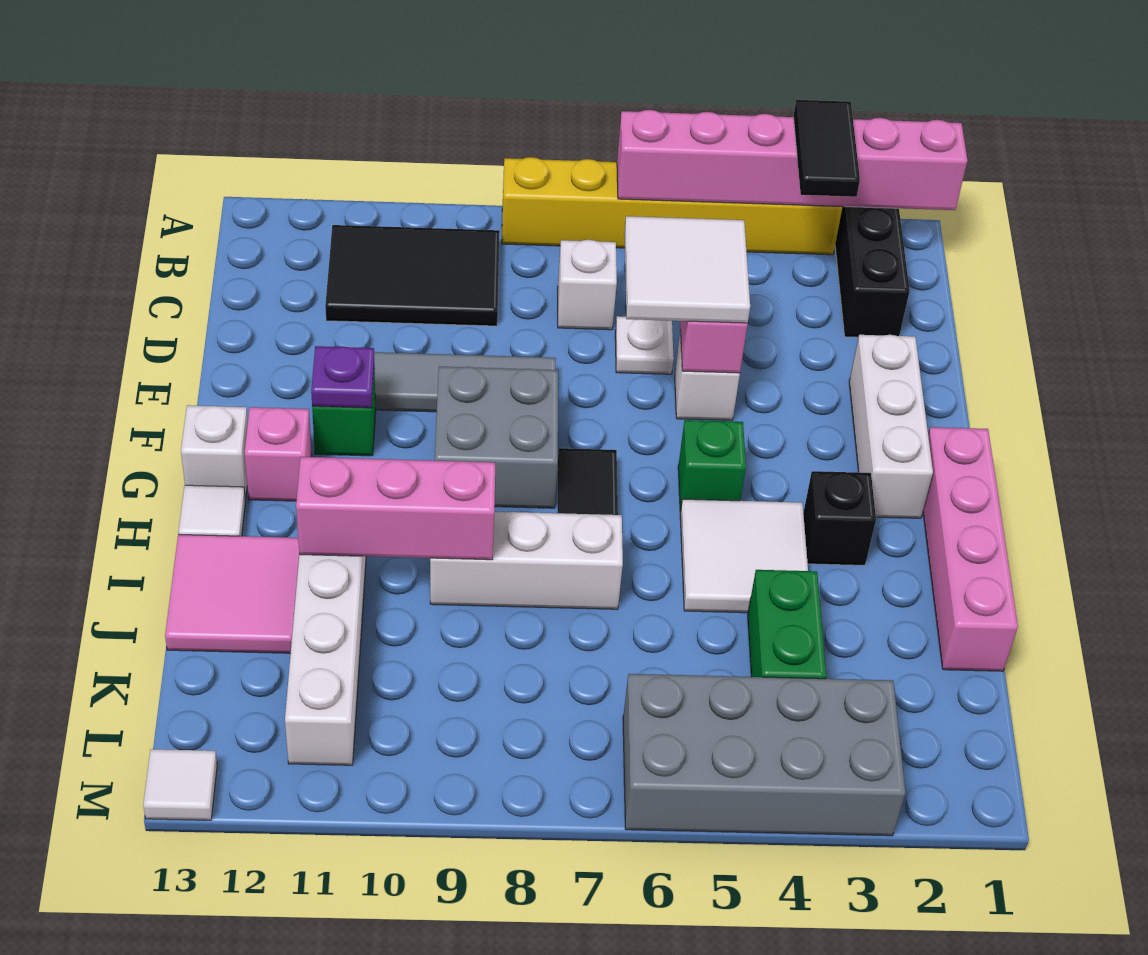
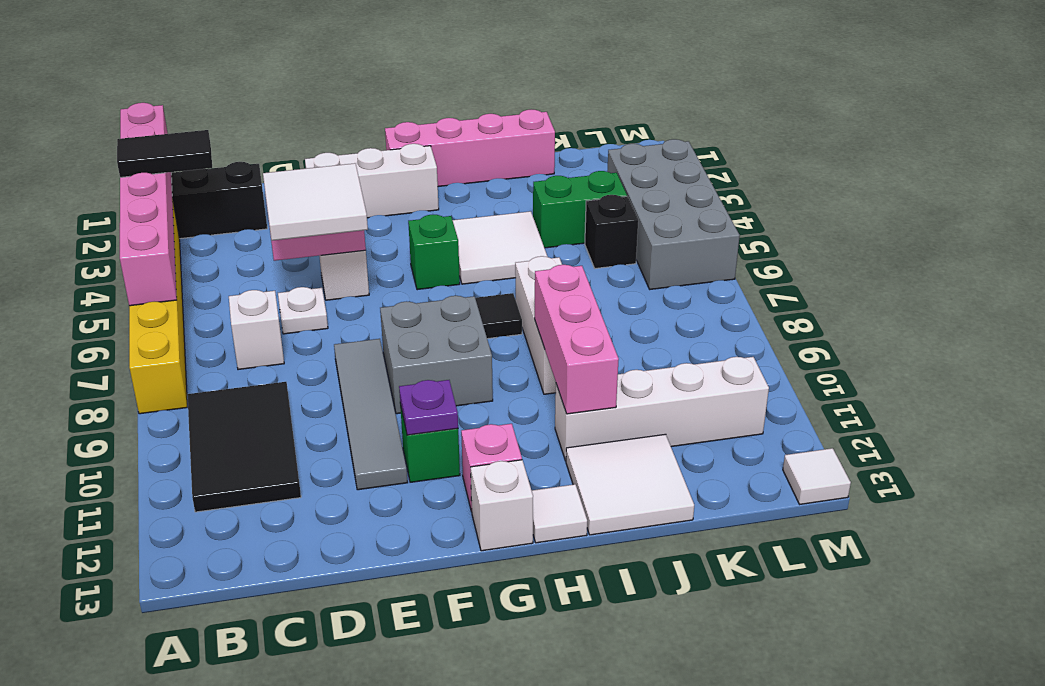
black 1x1 brick [803,471,876,565] -> black 1x1 brick moved to [585,195,638,268]
pink 2x2 tile [165,534,299,653] -> white 2x2 tile [566,434,694,535]

